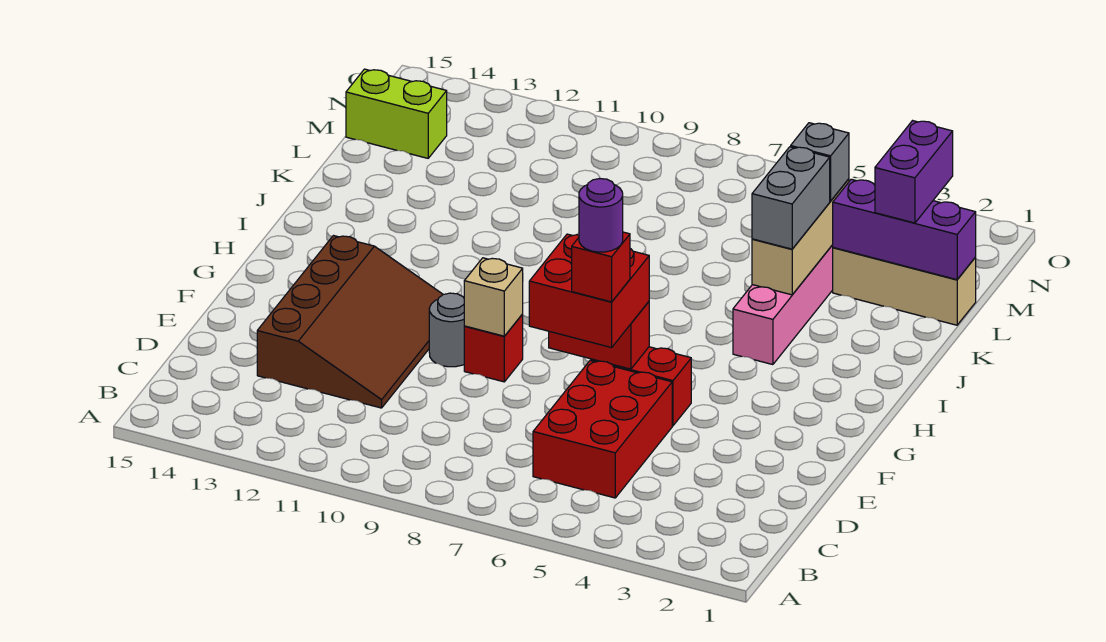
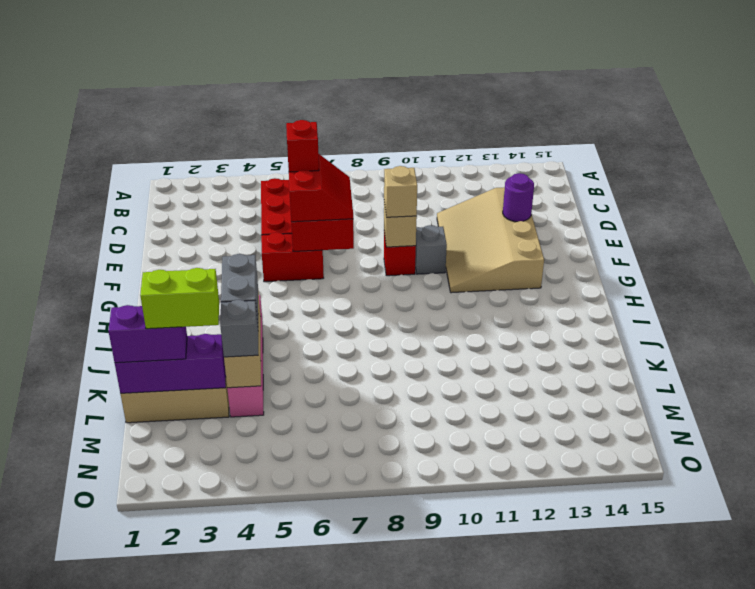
brown 3x4 slope [257,236,443,408] -> tan 3x4 slope [437,187,544,293]
red 2x2 brick [529,234,649,348] -> red 2x2 slope [289,154,353,222]
purple 1x1 round brick [579,178,623,252] -> purple 1x1 round brick moved to [503,173,534,222]
none -> tan 1x1 brick [384,166,417,217]
grey 1x1 round brick [429,293,464,367] -> grey 1x1 brick [415,225,447,274]
purple 1x2 brick [875,121,953,223] -> purple 1x2 brick turned to [108,305,187,363]
lime 1x2 brick [346,69,447,158] -> lime 1x2 brick moved to [140,268,219,329]

